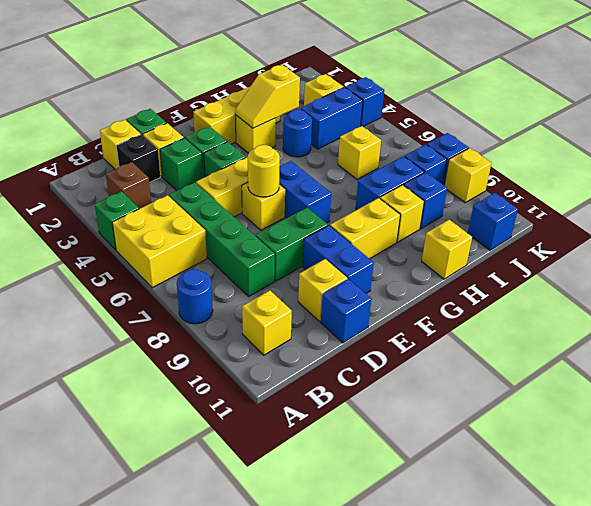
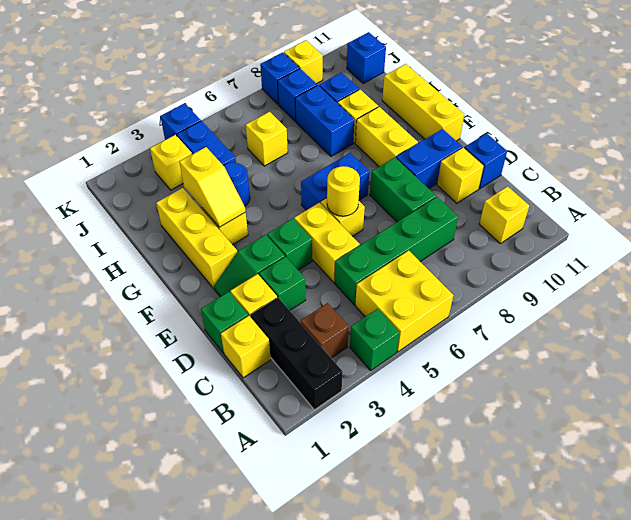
blue 1x1 round brick [177,269,213,324] -> none
black 1x1 brick [116,134,160,183] -> black 1x3 brick [251,297,343,410]
yellow 1x1 brick [422,220,472,279] -> yellow 1x3 brick [382,64,464,141]

